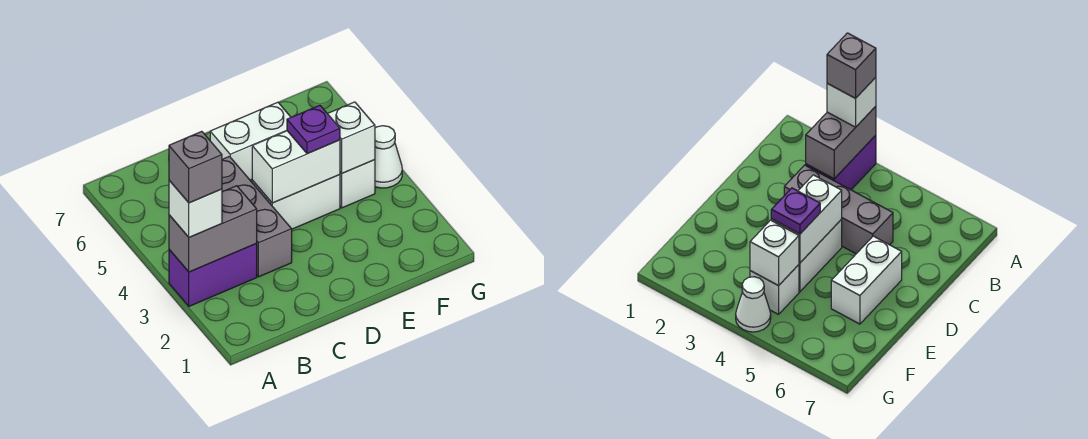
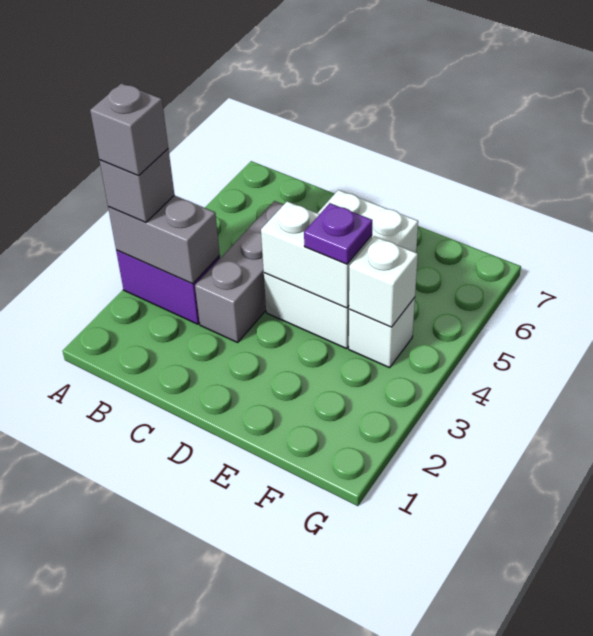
white 1x1 brick [169,180,222,237] -> grey 1x1 brick [99,149,174,223]
white 1x1 cone [375,126,402,188] -> none

